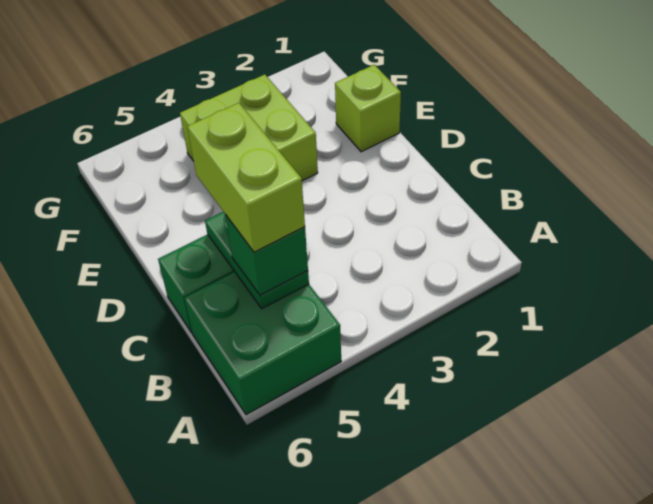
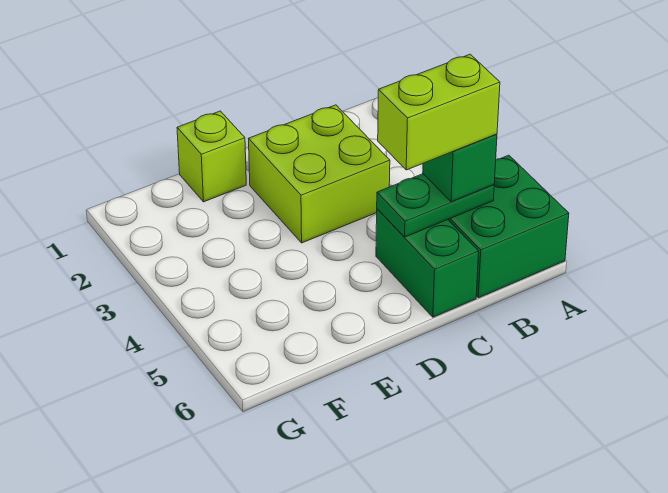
lime 2x2 brick [180,74,318,181] -> lime 2x2 brick moved to [249,105,390,243]

